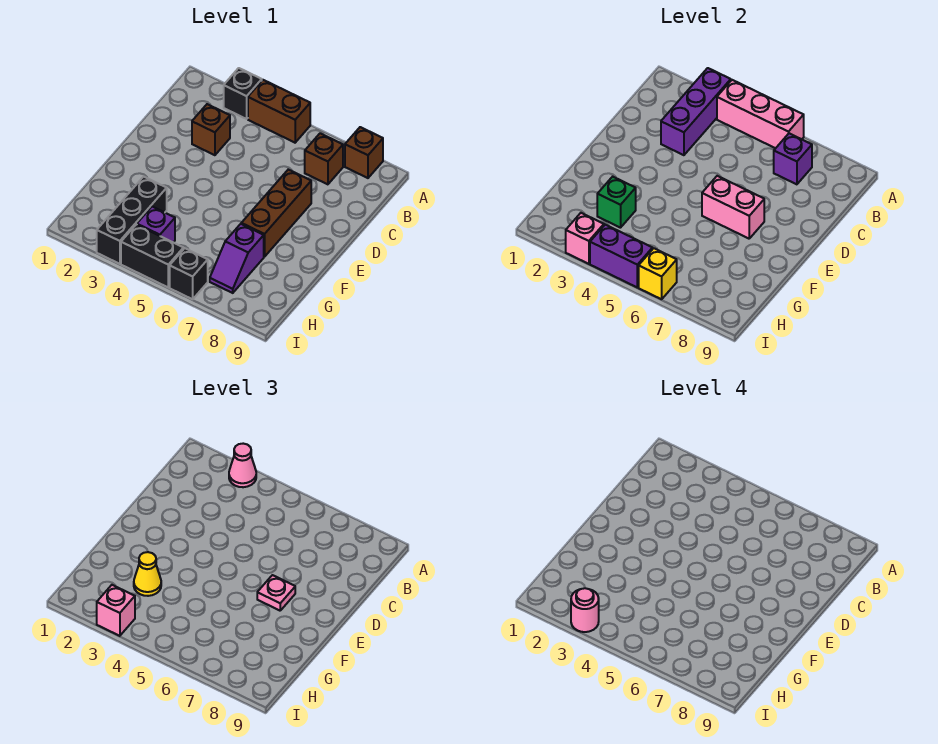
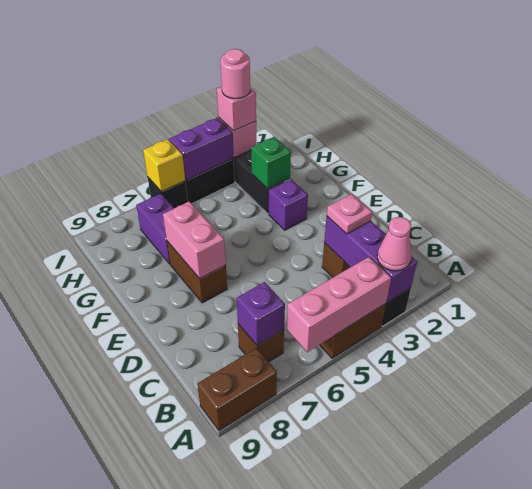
brown 1x1 brick [345,127,383,178] -> brown 1x2 brick [197,348,277,431]
brown 1x3 brick [241,170,311,257] -> brown 1x2 brick [167,241,227,303]
pink 1x2 brick [702,176,764,239] -> pink 1x2 brick turned to [163,201,226,279]
pink 1x1 plate [257,575,295,611] -> pink 1x1 plate moved to [327,194,372,234]
yellow 1x1 cone [134,552,161,596] -> none
purple 1x2 slope [210,224,264,293] -> purple 1x2 brick [136,194,174,264]
purple 1x1 brick [137,207,175,242] -> purple 1x1 brick moved to [269,179,308,230]

